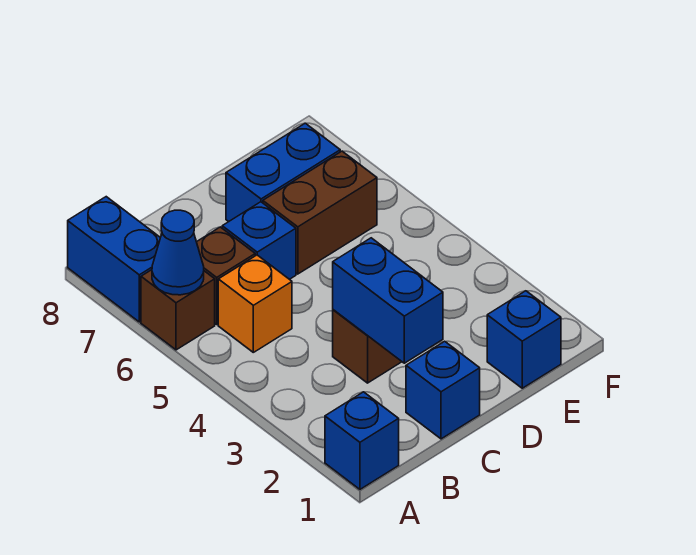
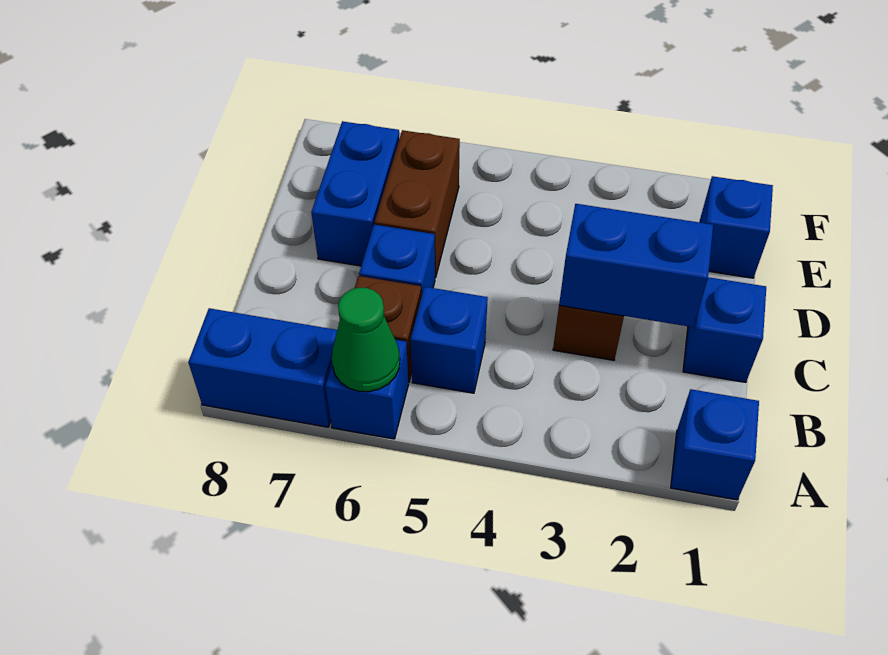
brown 1x1 brick [141,270,215,350] -> blue 1x1 brick [325,340,409,439]
blue 1x1 cone [152,210,204,295] -> green 1x1 cone [332,288,400,392]
orange 1x1 brick [218,255,292,352] -> blue 1x1 brick [411,287,488,393]

